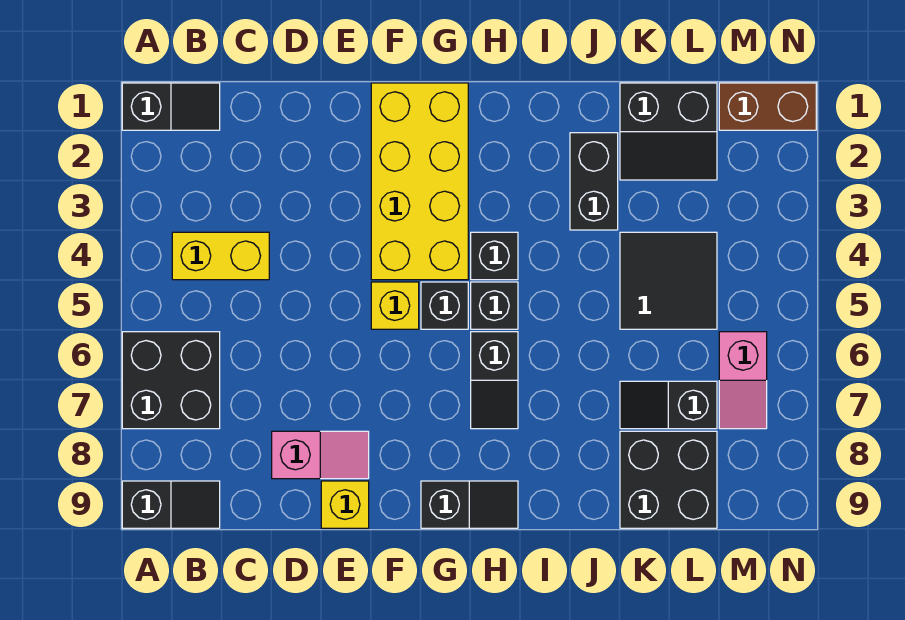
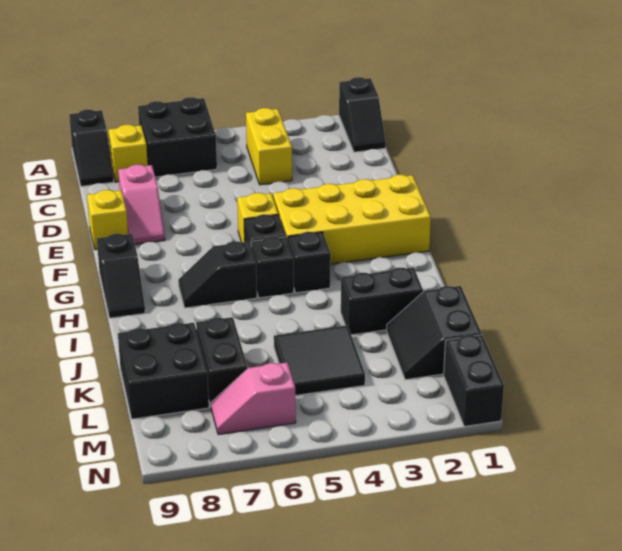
none -> yellow 1x1 brick [109,125,148,182]
black 1x2 slope [620,381,717,429] -> black 1x2 brick [196,317,247,406]
brown 1x2 brick [719,83,816,130] -> black 1x2 brick [444,335,504,426]

